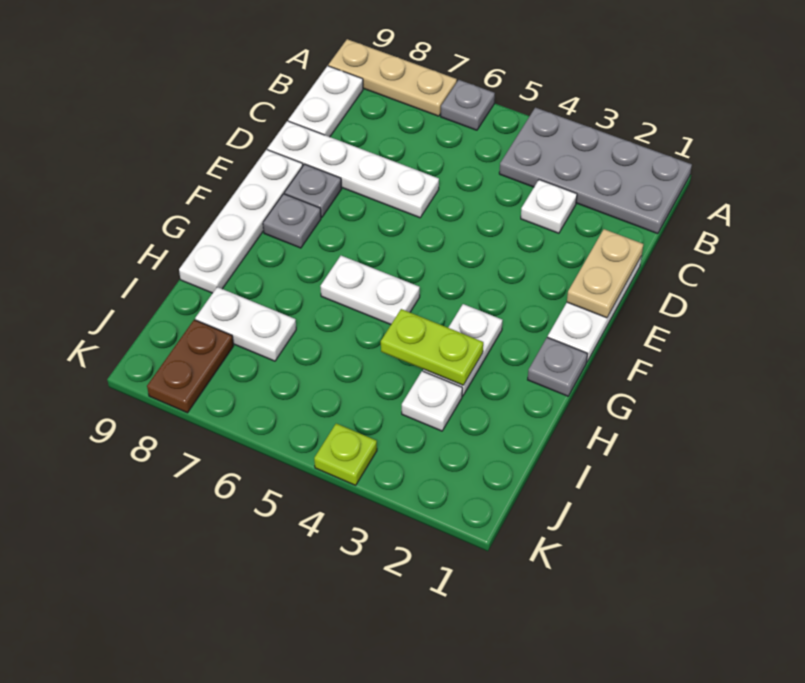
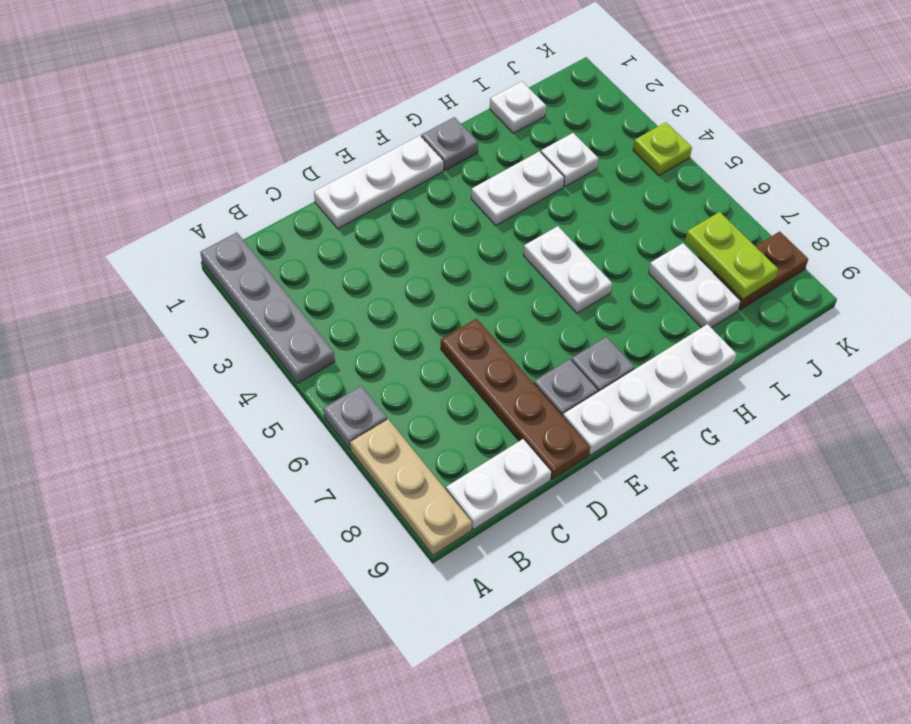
grey 2x4 plate [499,108,692,234] -> grey 1x4 plate [200,232,335,383]
white 1x1 plate [521,180,577,233] -> white 1x1 plate moved to [490,81,546,133]
tan 1x2 plate [567,229,643,318] -> none
white 1x4 plate [267,121,439,218] -> brown 1x4 plate [441,319,590,479]
lime 1x2 plate [381,309,483,385] -> lime 1x2 plate moved to [685,212,778,299]

